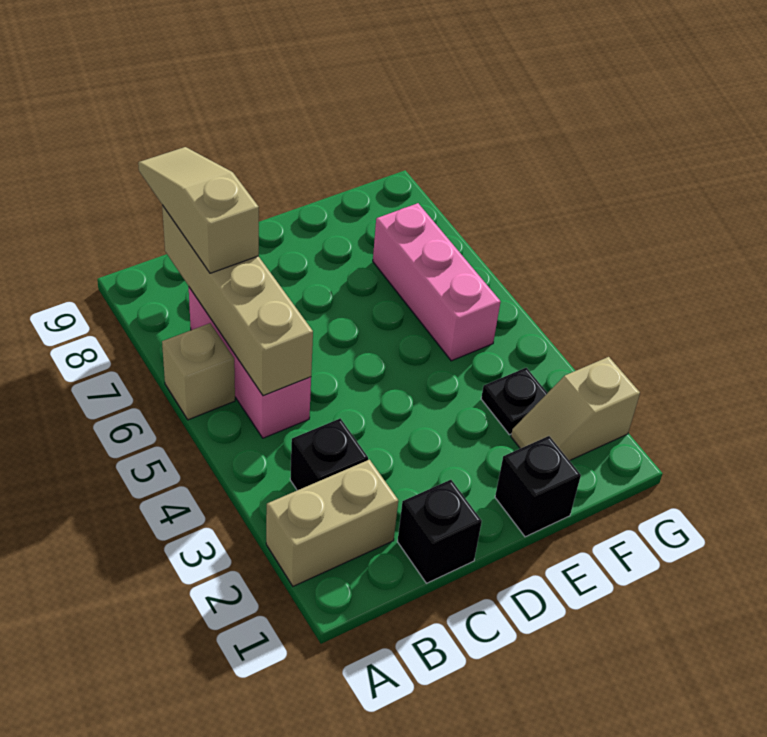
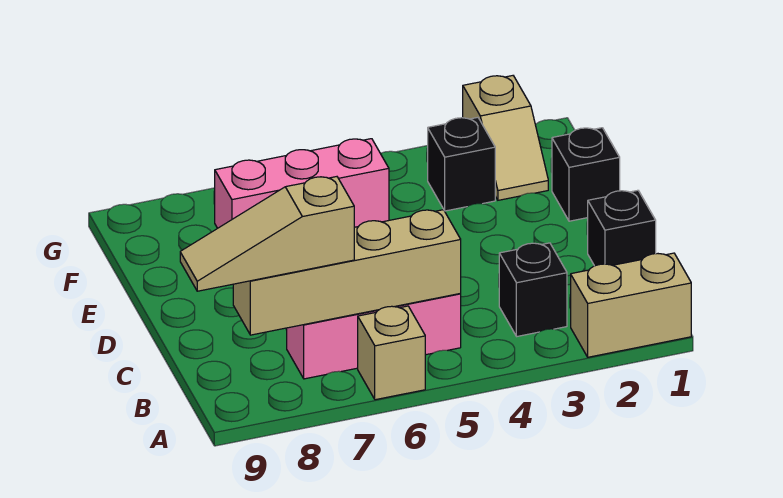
tan 1x2 brick [266,460,398,586] -> tan 1x2 brick turned to [571,253,691,357]
black 1x1 plate [481,368,547,435] -> black 1x1 brick [428,117,495,211]

